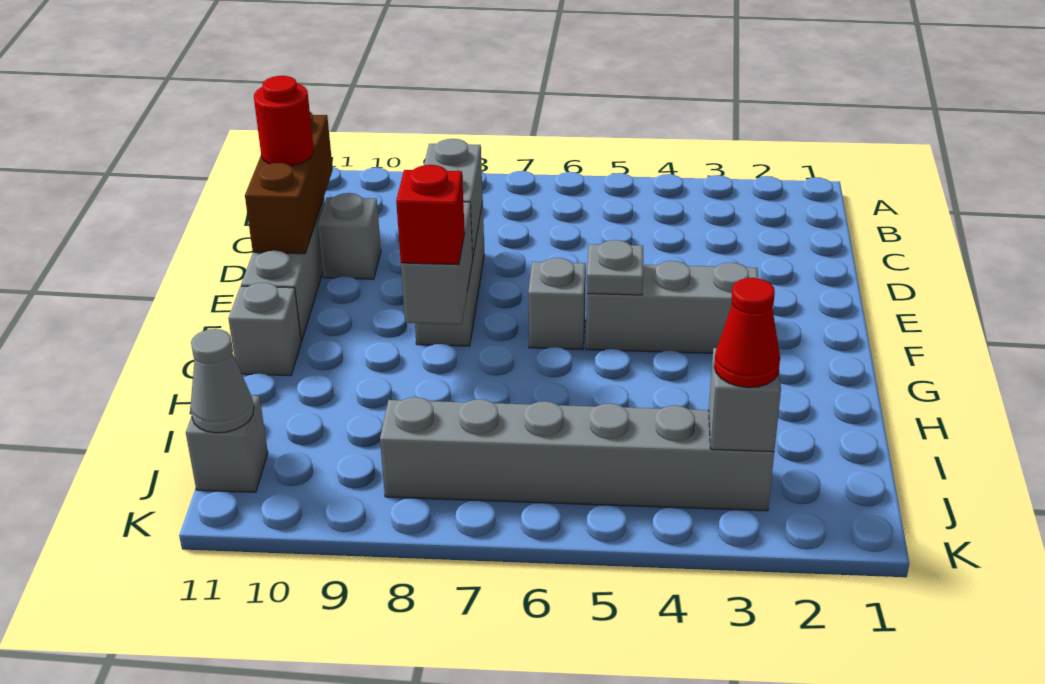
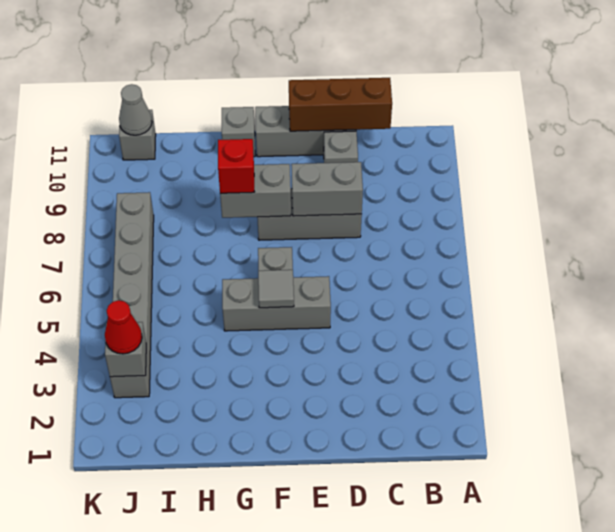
red 1x1 round brick [254,76,314,166] -> none
grey 1x3 brick [586,261,758,353] -> grey 1x3 brick turned to [222,276,331,331]
grey 1x1 plate [587,240,643,295] -> grey 1x1 tile [258,270,294,308]

